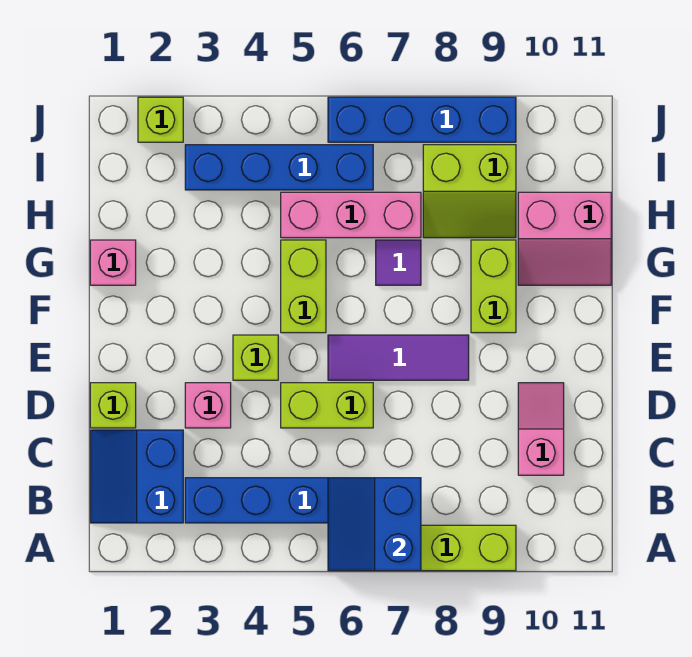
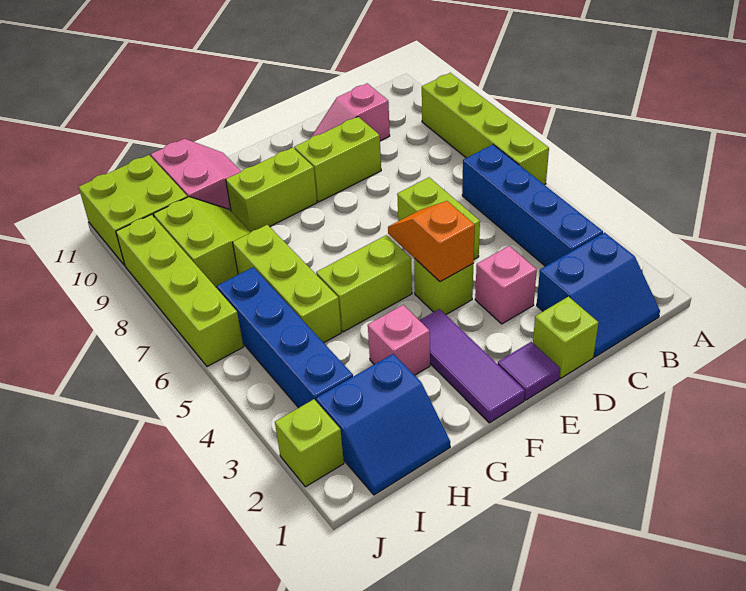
blue 2x2 slope [328,478,421,571] -> blue 2x2 slope moved to [316,354,450,495]
none -> lime 1x2 brick [294,117,381,202]
none -> orange 1x2 slope [388,201,475,282]
purple 1x3 tile [328,335,469,380] -> purple 1x3 tile moved to [419,309,525,423]
pink 1x1 brick [90,240,136,285] -> pink 1x1 brick moved to [368,305,430,375]
purple 1x1 tile [376,240,421,285] -> purple 1x1 tile moved to [498,342,560,400]
pink 1x3 brick [281,192,421,238] -> lime 1x3 brick [233,225,341,343]
none -> lime 2x2 brick [79,155,187,266]
blue 1x4 brick [328,97,516,142] -> lime 1x4 brick [116,215,243,367]

